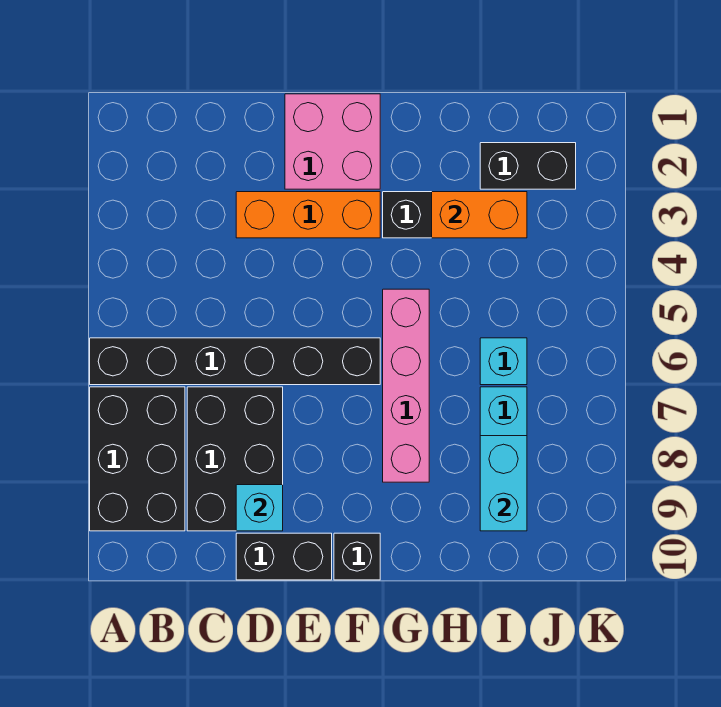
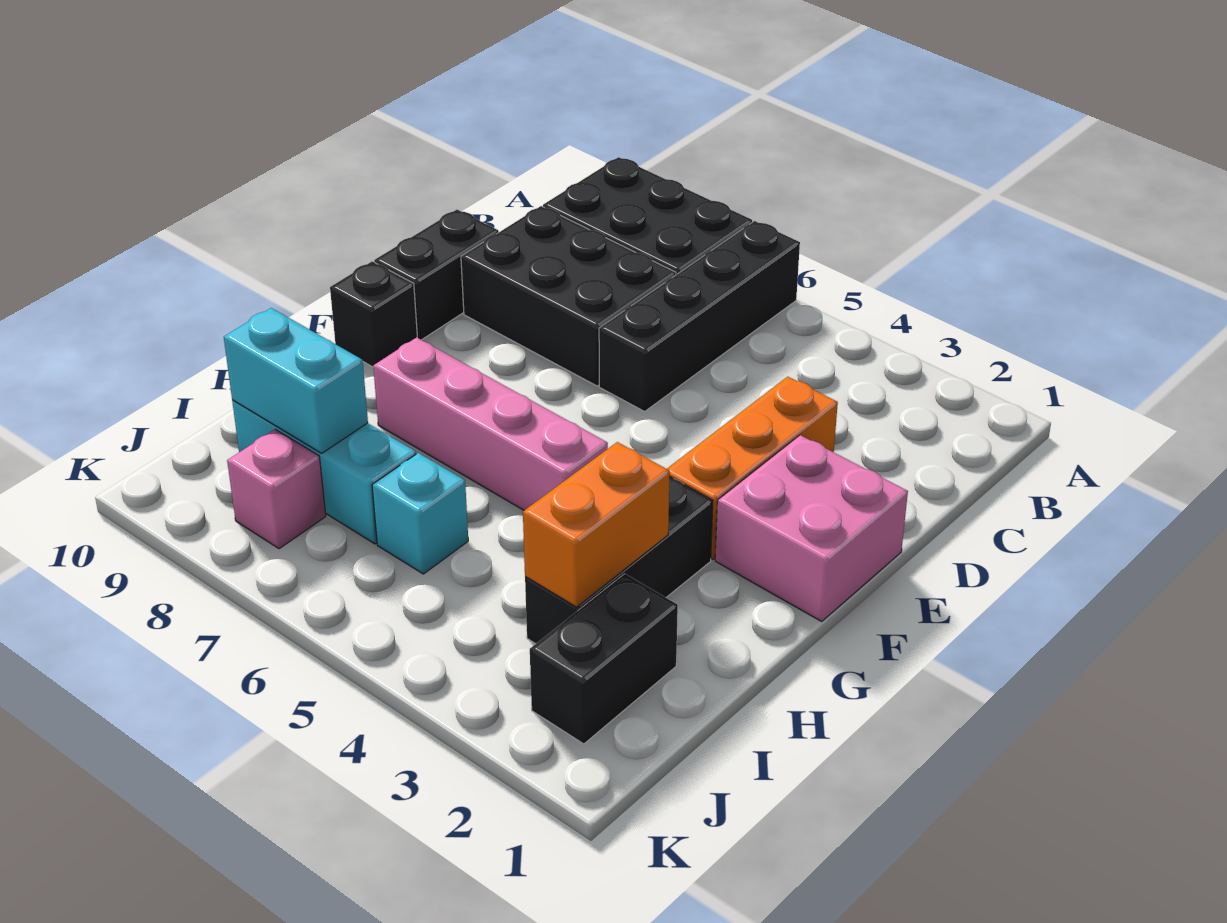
black 1x6 brick [90,338,380,385] -> black 1x4 brick [599,221,800,411]
cyan 1x1 brick [236,485,283,531] -> none
none -> pink 1x1 brick [227,429,326,549]

